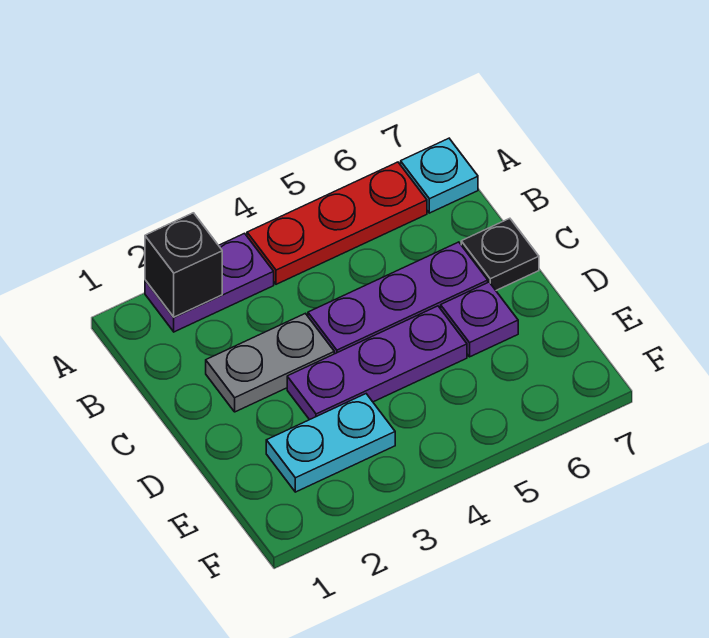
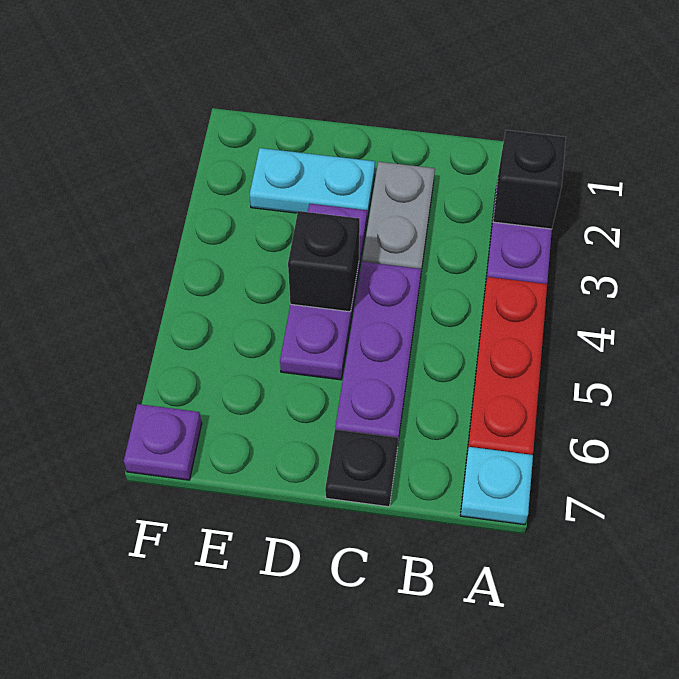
none -> black 1x1 brick [288,211,360,312]
purple 1x1 plate [441,282,518,357] -> purple 1x1 plate moved to [124,404,202,480]
cyan 1x2 plate [266,394,395,492] -> cyan 1x2 plate turned to [250,148,375,219]

